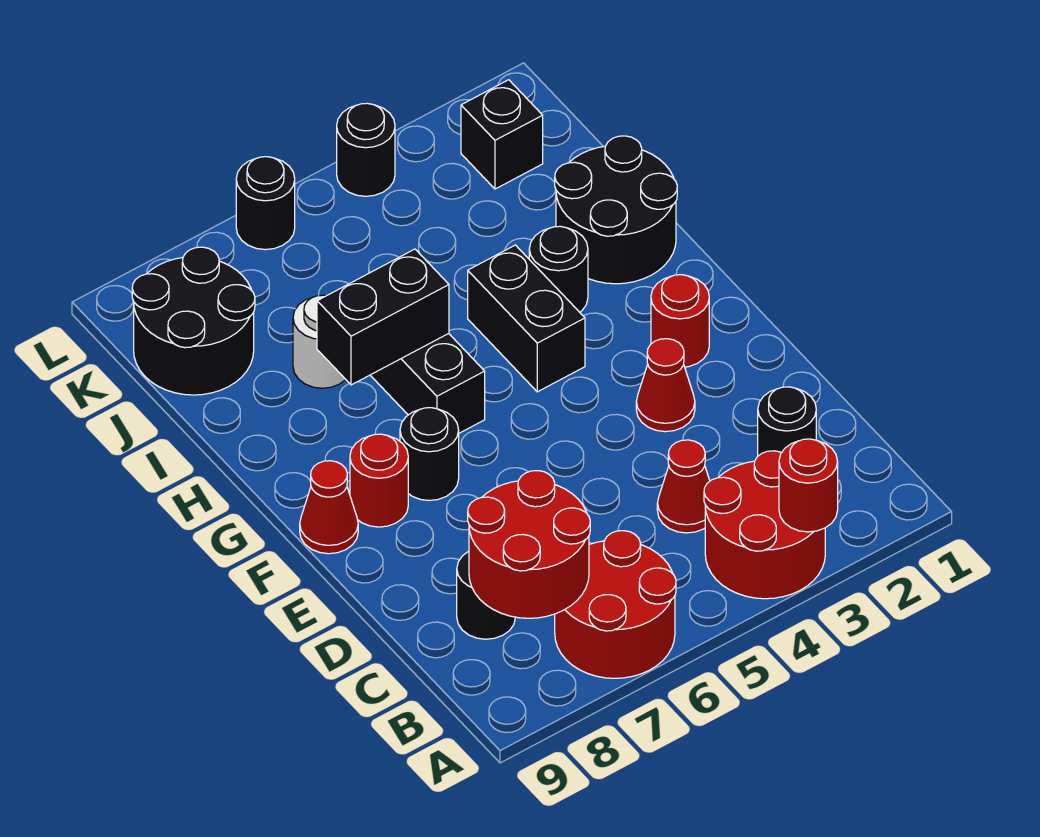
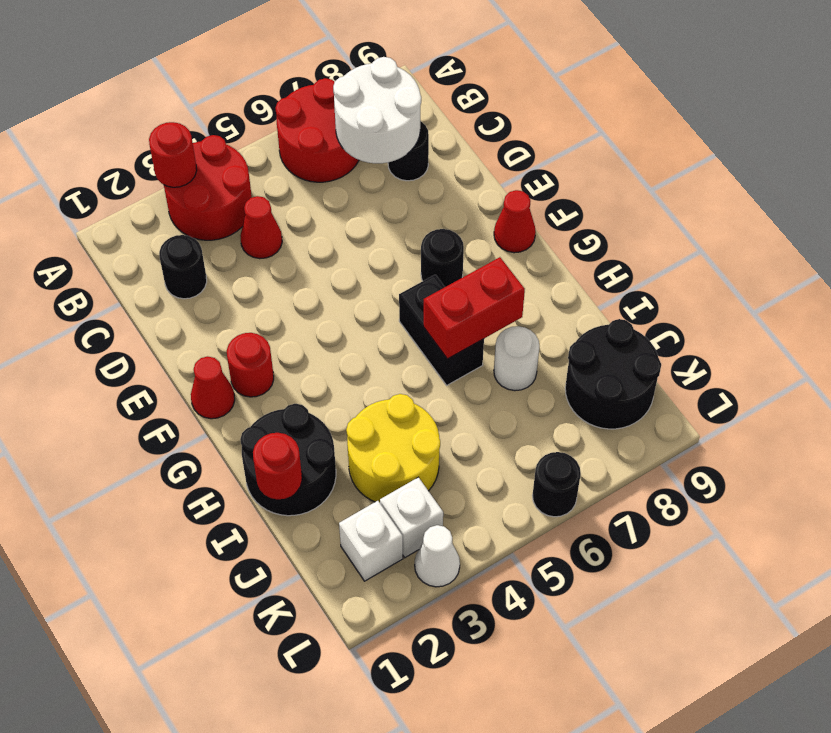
red 2x2 round brick [468,471,590,618] -> white 2x2 round brick [333,57,421,163]
red 1x1 cone [636,339,695,432] -> red 1x1 cone moved to [191,356,235,419]
red 1x1 round brick [350,434,408,527] -> red 1x1 round brick moved to [253,433,302,499]
black 1x2 brick [468,245,585,392] -> none
black 1x1 round brick [529,226,588,312] -> none
black 1x2 brick [317,249,449,385] -> red 1x2 brick [424,257,525,359]
none -> yellow 2x2 round brick [346,394,440,503]
black 1x1 brick [461,80,543,189] -> white 1x1 brick [339,501,403,581]
none -> white 1x1 brick [380,477,443,557]
none -> white 1x1 cone [415,525,460,587]
black 1x1 round brick [337,103,395,196] -> none

